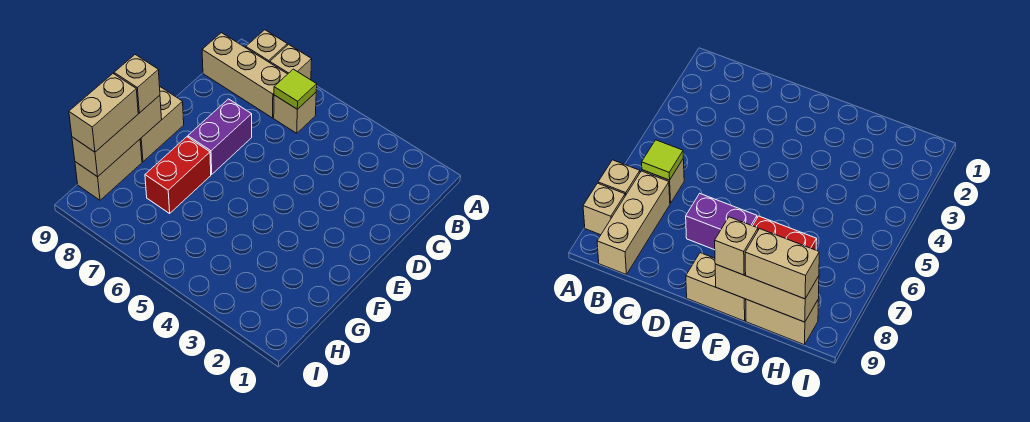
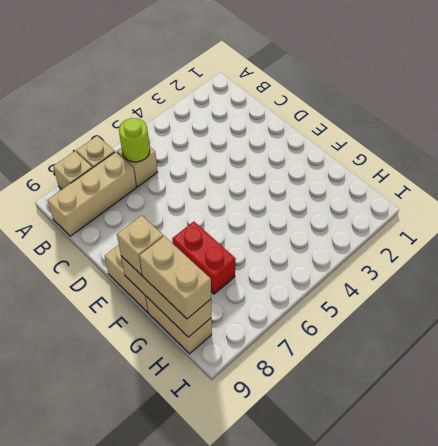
lime 1x1 tile [274,69,317,109] -> lime 1x1 round brick [119,118,150,162]
purple 1x2 brick [188,99,252,174] -> none

